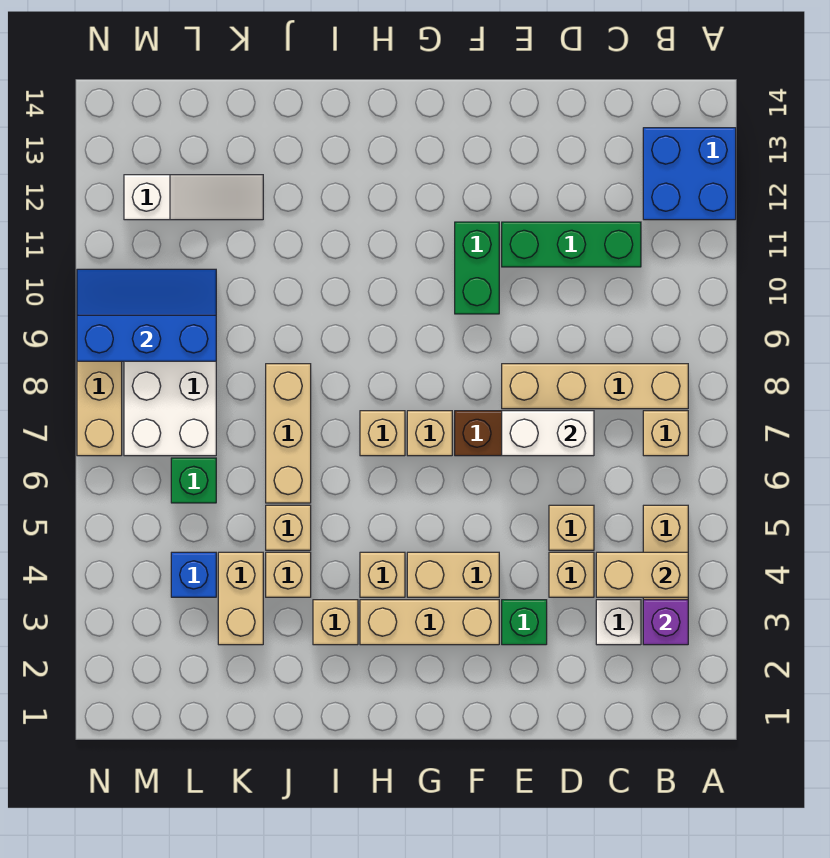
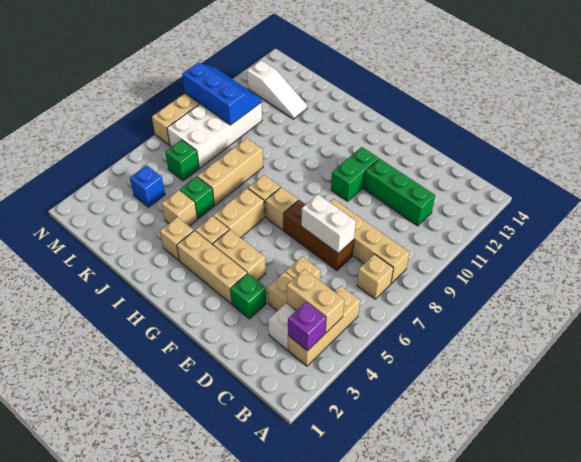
blue 2x2 brick [643,128,736,220] -> none
tan 1x1 brick [266,505,311,550] -> green 1x1 brick [180,177,214,219]
tan 1x2 brick [218,552,263,645] -> tan 1x2 brick moved to [213,188,264,238]

